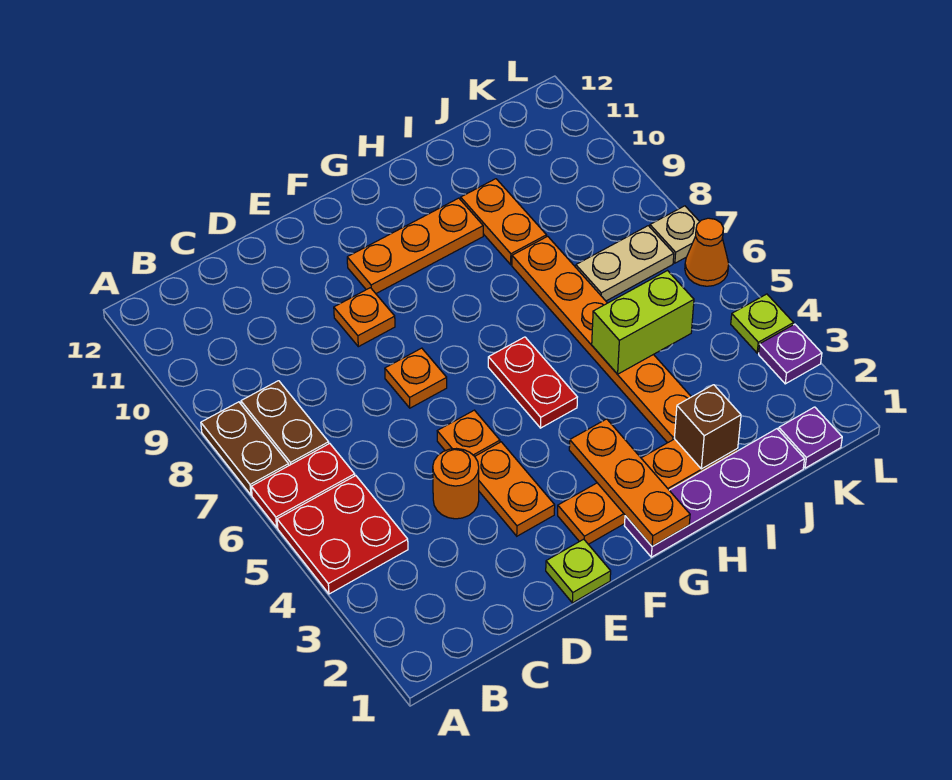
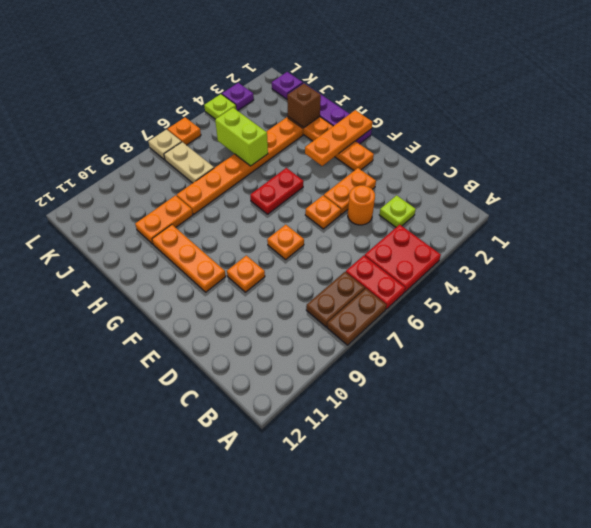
lime 1x1 plate [546,539,611,603] -> lime 1x1 plate moved to [379,195,416,227]
orange 1x1 cone [685,218,729,286] -> orange 1x1 plate [168,117,201,145]

